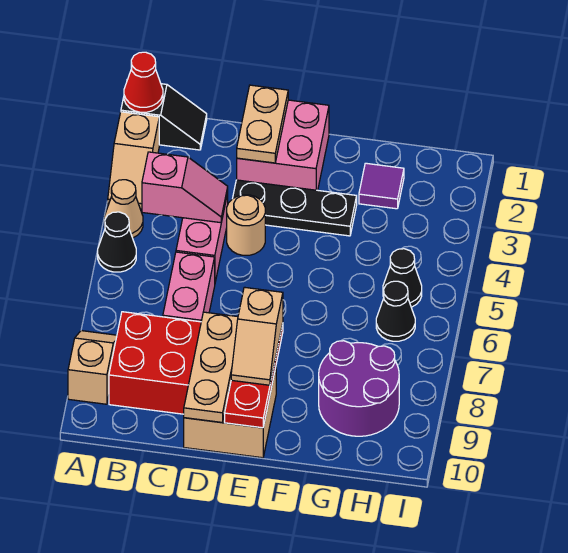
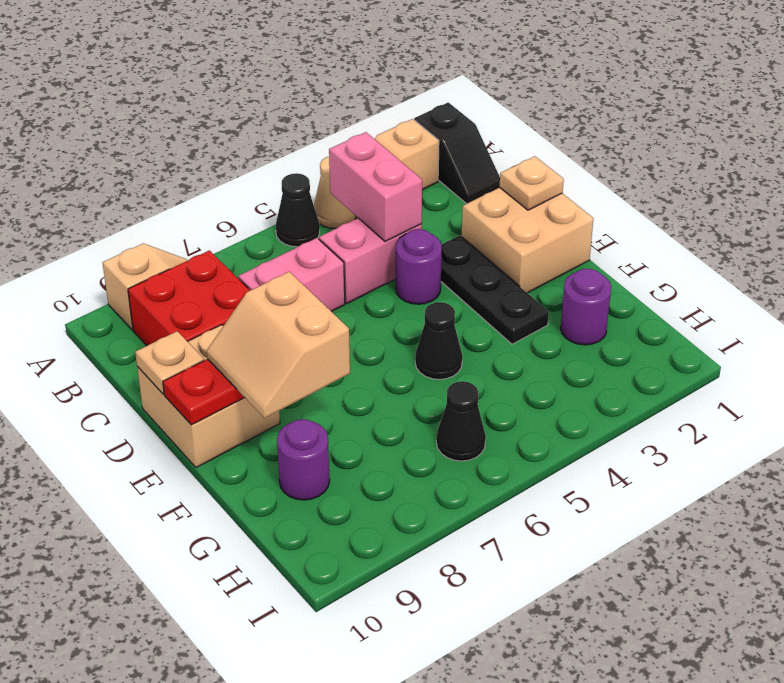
red 1x1 cone [124,52,163,112] -> none
pink 1x2 slope [142,152,228,223] -> pink 1x2 brick [329,132,422,241]
pink 2x2 brick [237,100,329,190] -> tan 2x2 brick [462,188,593,293]
tan 1x2 plate [237,85,288,163] -> tan 1x1 plate [500,156,564,210]
tan 1x1 round brick [227,195,265,255] -> purple 1x1 round brick [396,229,442,304]
tan 1x3 plate [184,312,238,422] -> tan 1x1 plate [135,331,204,394]
tan 1x2 slope [231,287,283,385] -> tan 2x2 slope [207,272,350,418]
purple 1x1 tile [359,163,404,209] -> purple 1x1 round brick [561,269,611,345]
purple 2x2 round brick [319,341,399,436] -> purple 1x1 round brick [277,419,330,500]
black 1x1 cone [383,249,422,307] -> black 1x1 cone moved to [415,302,462,380]

